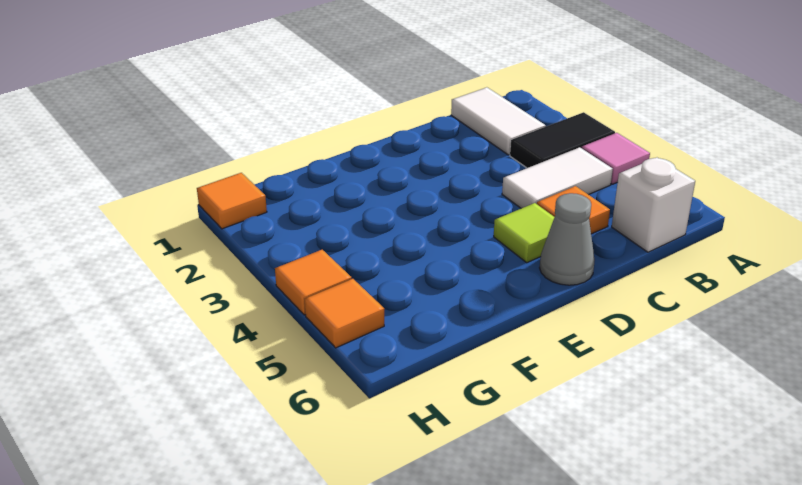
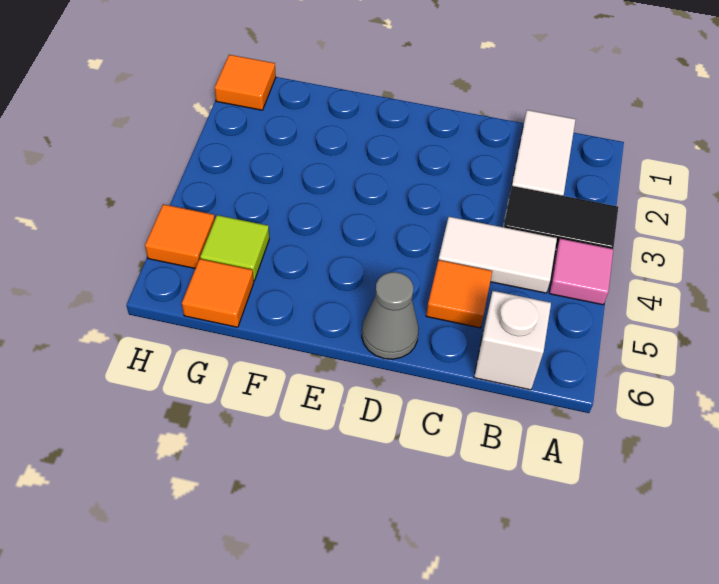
lime 1x1 tile [494,203,554,263] -> lime 1x1 tile moved to [200,215,269,281]
orange 1x1 tile [275,250,352,315] -> orange 1x1 tile moved to [182,259,254,327]

